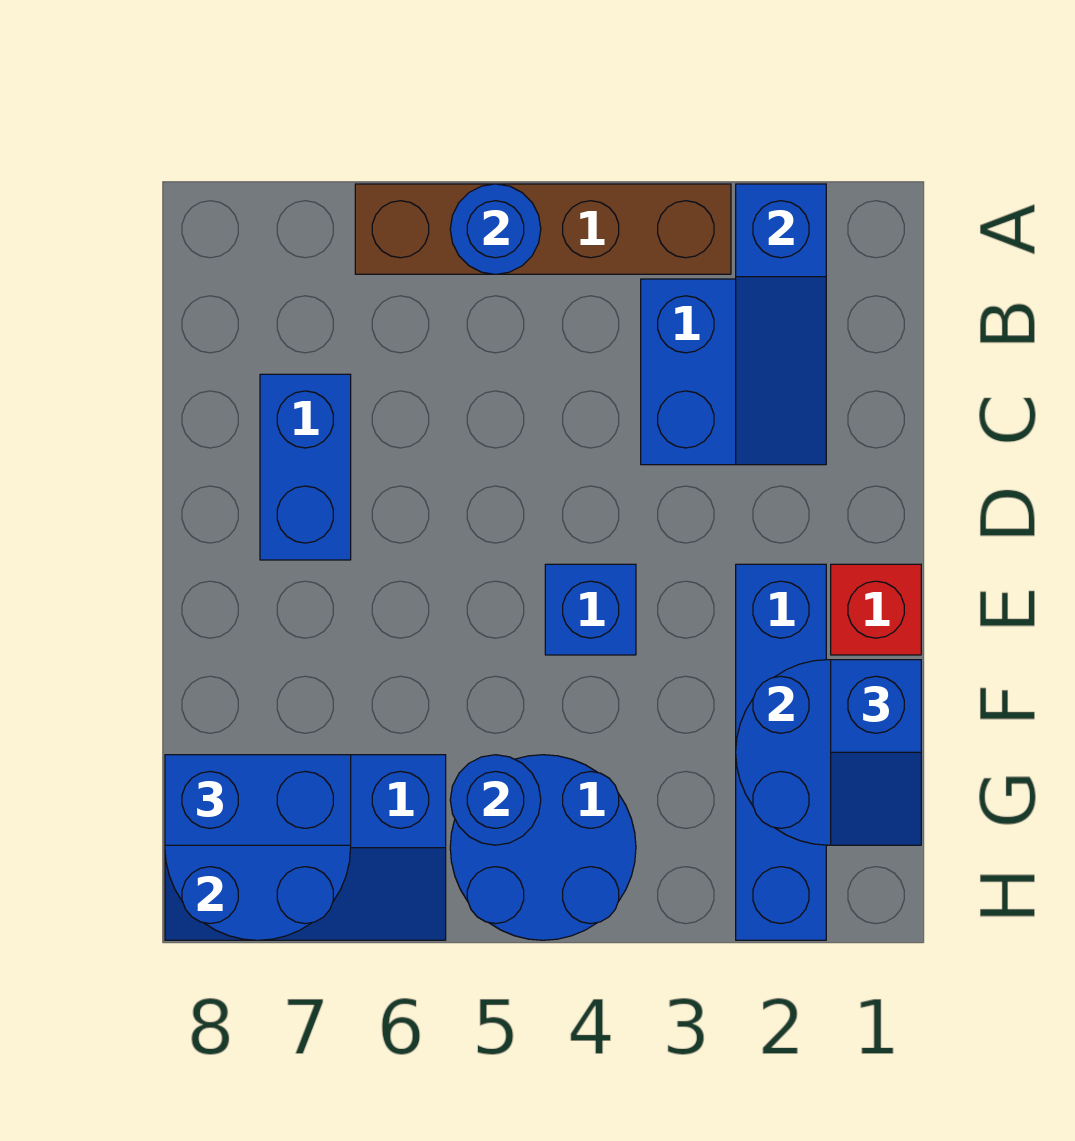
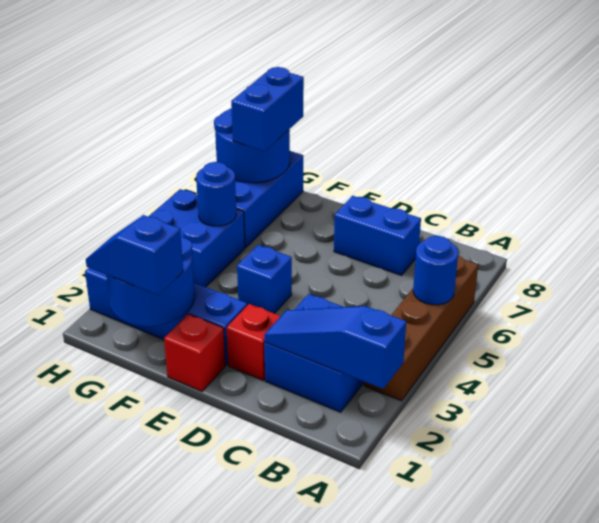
none -> red 1x1 brick [226,304,281,380]
blue 2x2 round brick [450,755,636,940] -> blue 2x2 brick [148,189,245,287]

